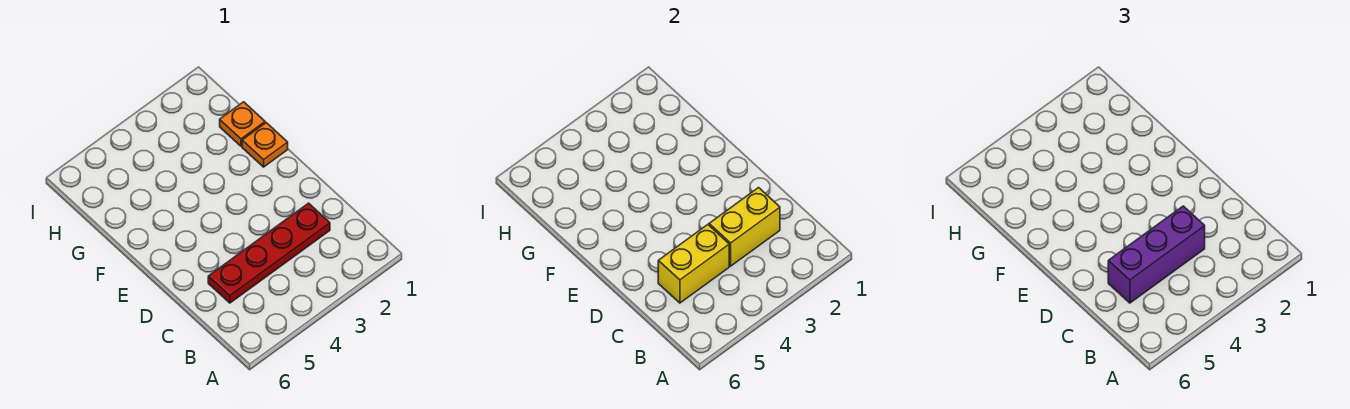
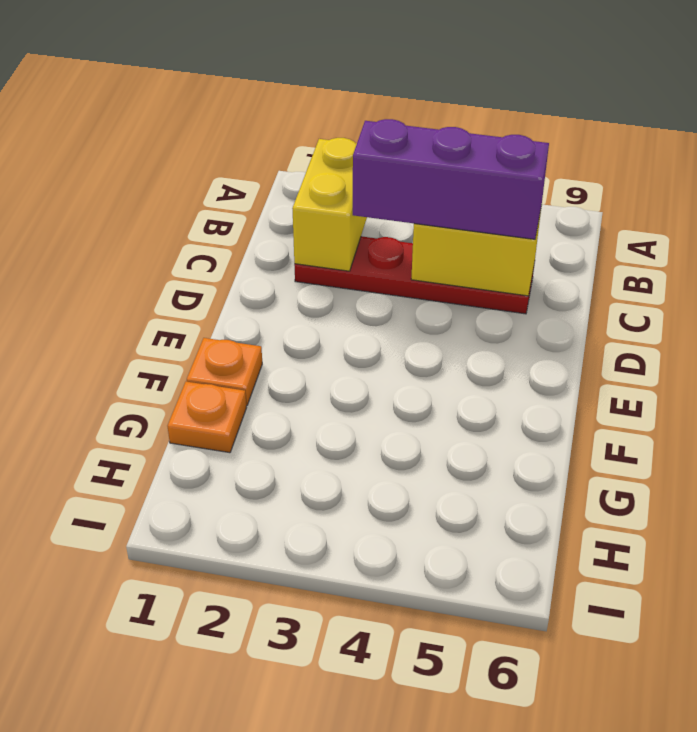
yellow 1x2 brick [709,188,780,266] -> yellow 1x2 brick turned to [292,138,367,271]

